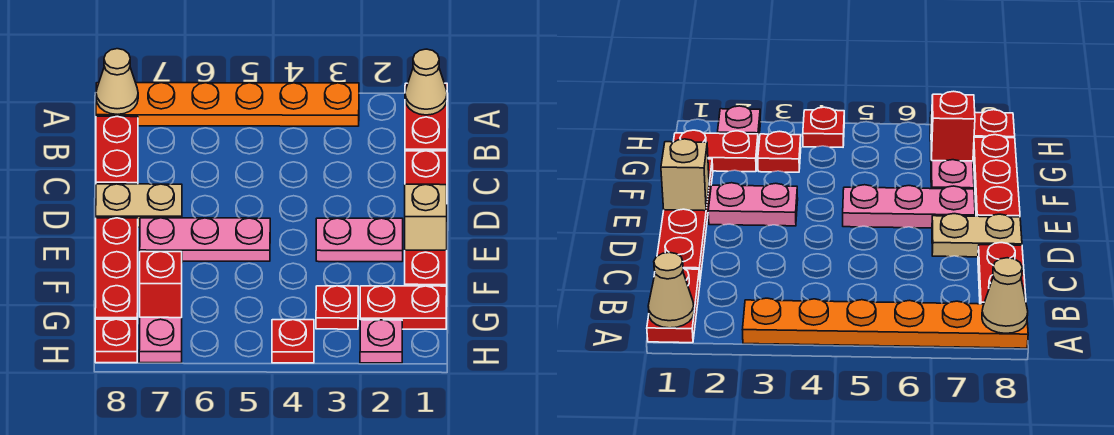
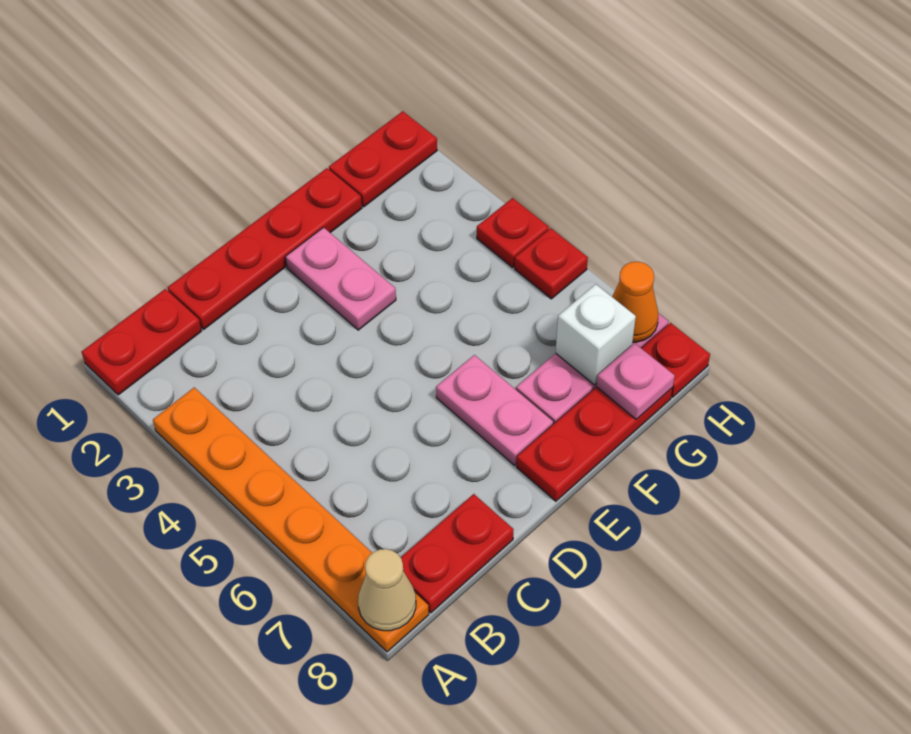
tan 1x1 cone [405,49,447,115] -> none
tan 1x2 plate [96,184,182,227] -> none
tan 1x1 brick [405,184,447,250] -> none
pink 1x3 plate [140,218,270,261] -> pink 1x2 plate [436,355,553,465]
red 1x2 plate [360,286,447,329] -> red 1x2 plate turned to [329,111,437,207]
red 1x1 plate [316,286,358,329] -> red 1x1 plate moved to [515,228,588,299]
red 1x1 brick [140,252,182,318] -> white 1x1 brick [556,284,636,385]
pink 1x1 plate [360,320,402,363] -> pink 1x1 plate moved to [596,343,675,419]
none -> orange 1x1 cone [612,262,658,342]

